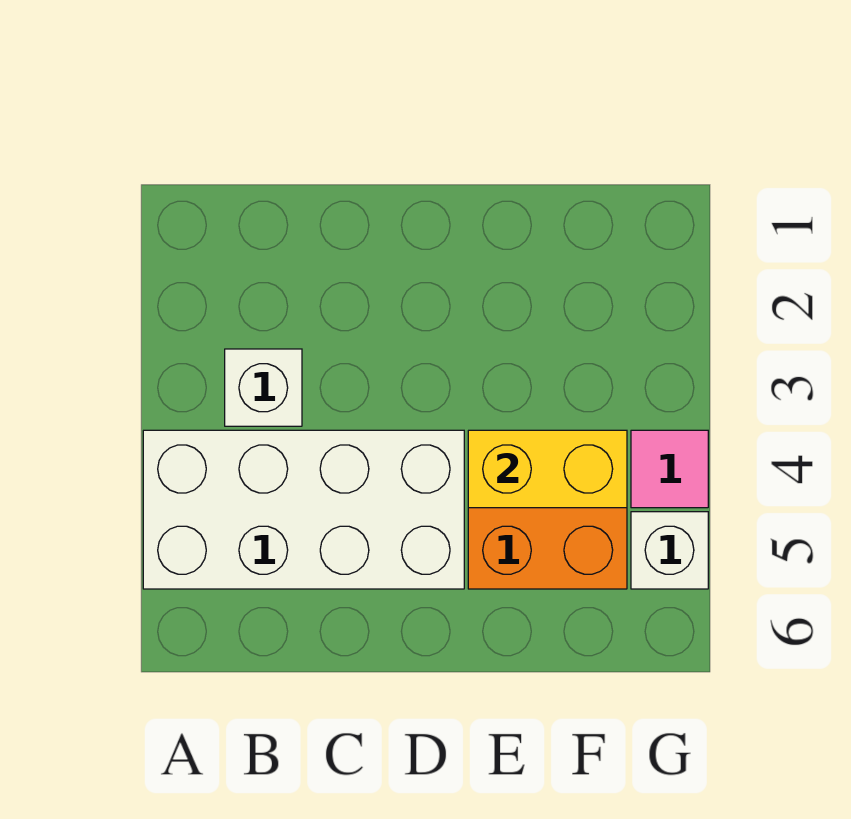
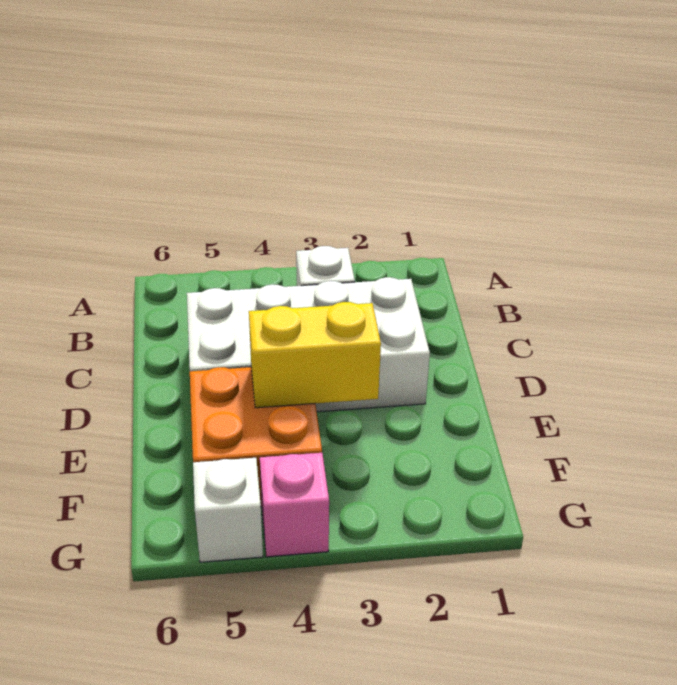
white 2x4 brick [143,430,464,589] -> white 2x4 brick turned to [187,277,430,412]
yellow 1x2 brick [468,430,627,508] -> yellow 1x2 brick turned to [249,302,381,408]
pink 1x1 tile [631,430,708,508] -> pink 1x1 brick [260,453,329,557]

